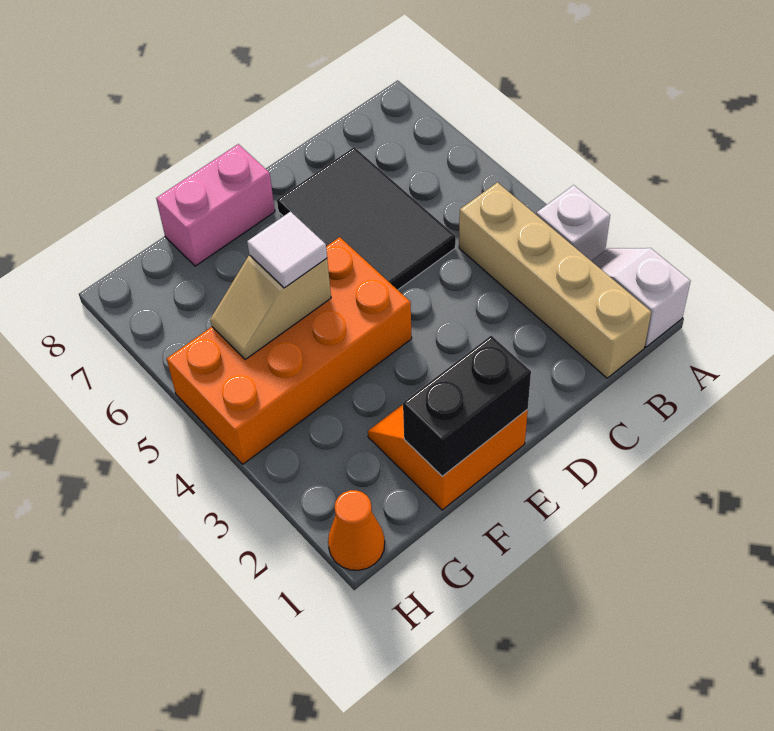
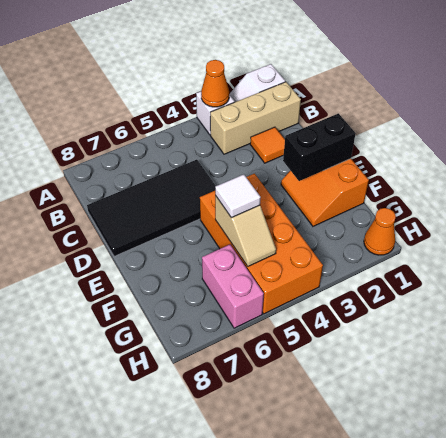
none -> orange 1x1 cone [201,60,229,107]
tan 1x4 brick [459,182,651,378] -> tan 1x3 brick [210,82,301,154]
none -> orange 1x1 tile [250,127,285,163]
black 2x3 tile [277,147,456,290] -> black 2x4 tile [87,160,216,256]
black 1x2 brick [403,335,531,476] -> black 1x2 brick turned to [283,113,356,181]
pink 1x2 brick [156,144,275,266] -> pink 1x2 brick moved to [202,245,264,328]

